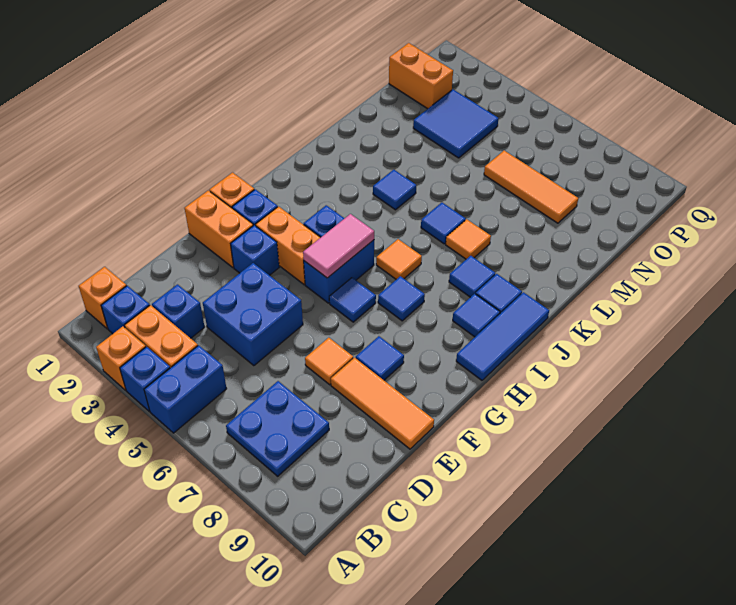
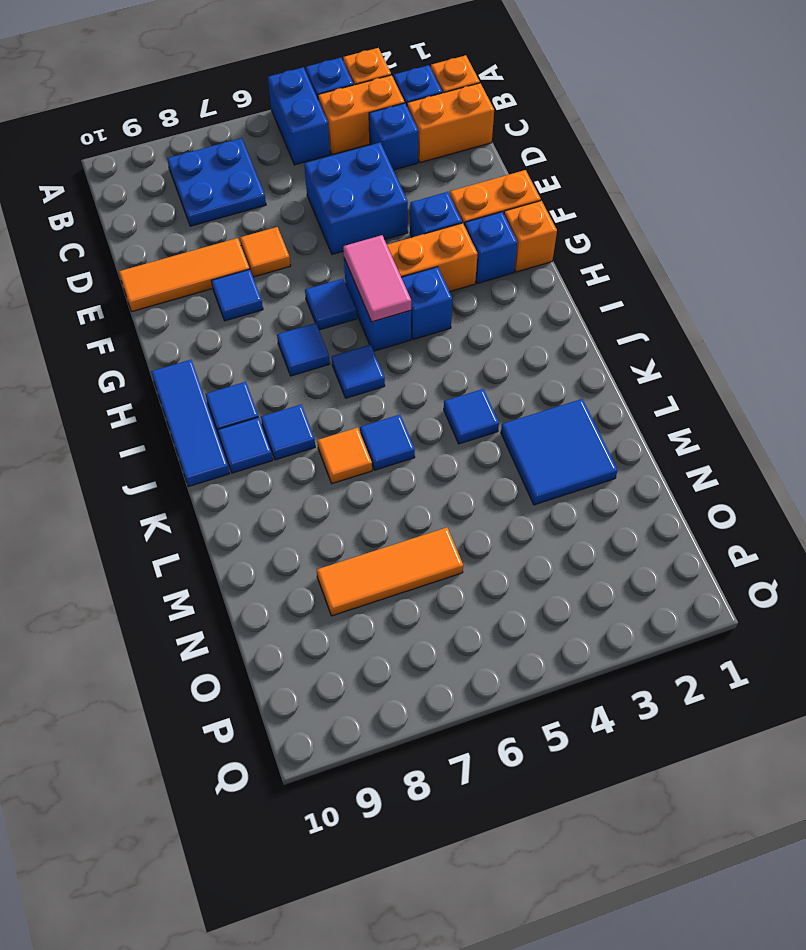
orange 1x1 tile [376,239,422,279] -> blue 1x1 tile [332,345,385,398]
blue 2x2 tile [413,90,499,158] -> blue 2x2 tile moved to [501,399,618,505]
orange 1x2 brick [389,43,453,109] -> orange 1x2 brick moved to [407,83,494,163]

